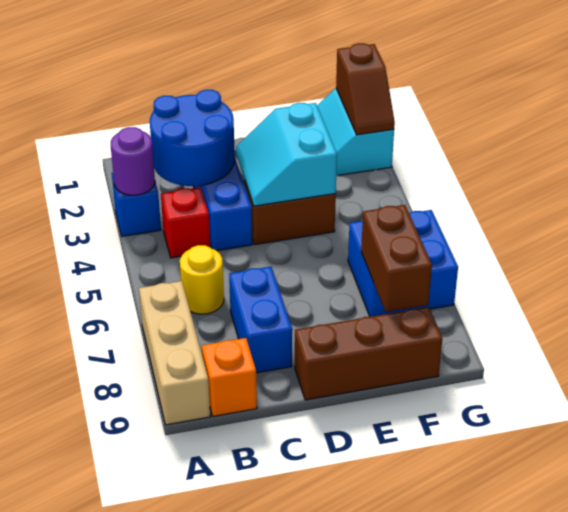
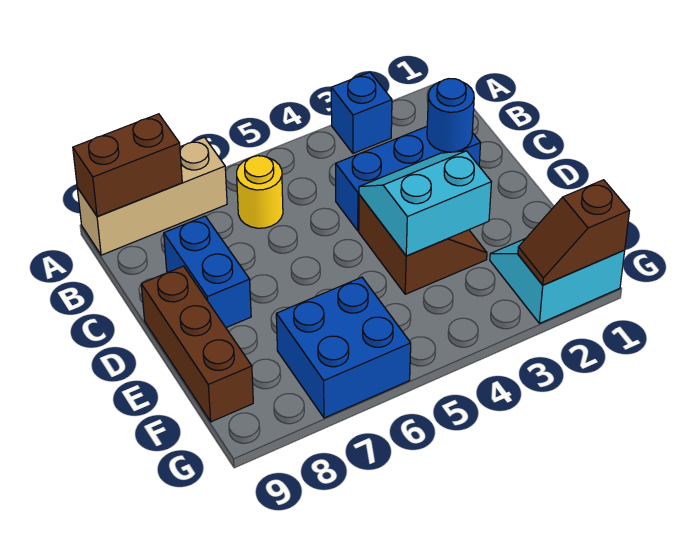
purple 1x1 round brick [111,127,155,195] -> none
blue 2x2 round brick [150,90,235,186] -> blue 1x1 round brick [427,79,474,152]
red 1x1 brick [161,187,210,258] -> none
orange 1x1 brick [202,338,257,416] -> none
blue 1x2 brick [229,267,292,373] -> blue 1x2 brick turned to [164,216,251,328]
brown 1x2 brick [361,205,432,312] -> brown 1x2 brick moved to [73,114,182,217]

